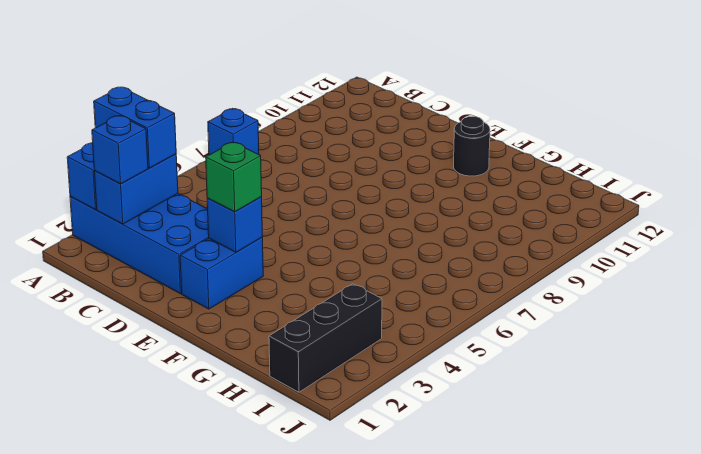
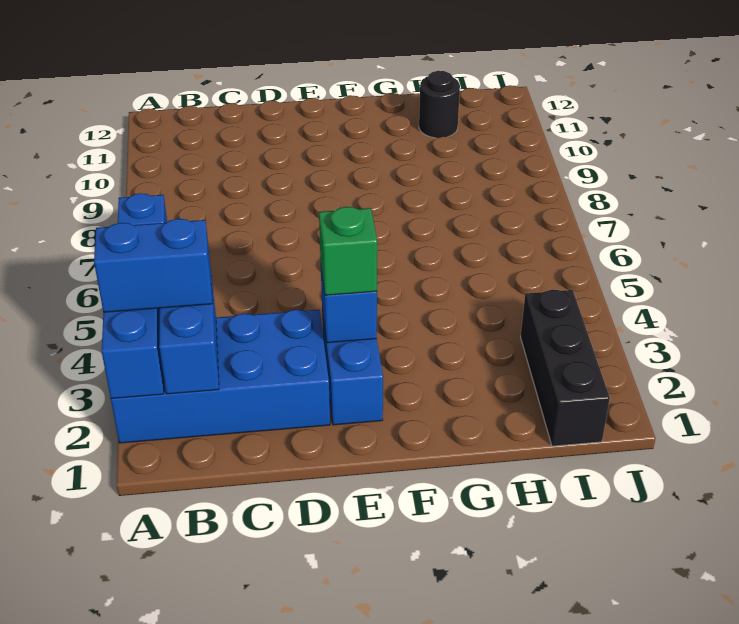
blue 1x1 brick [92,116,148,184] -> none
black 1x1 round brick [454,116,490,176] -> black 1x1 round brick moved to [419,71,460,138]

